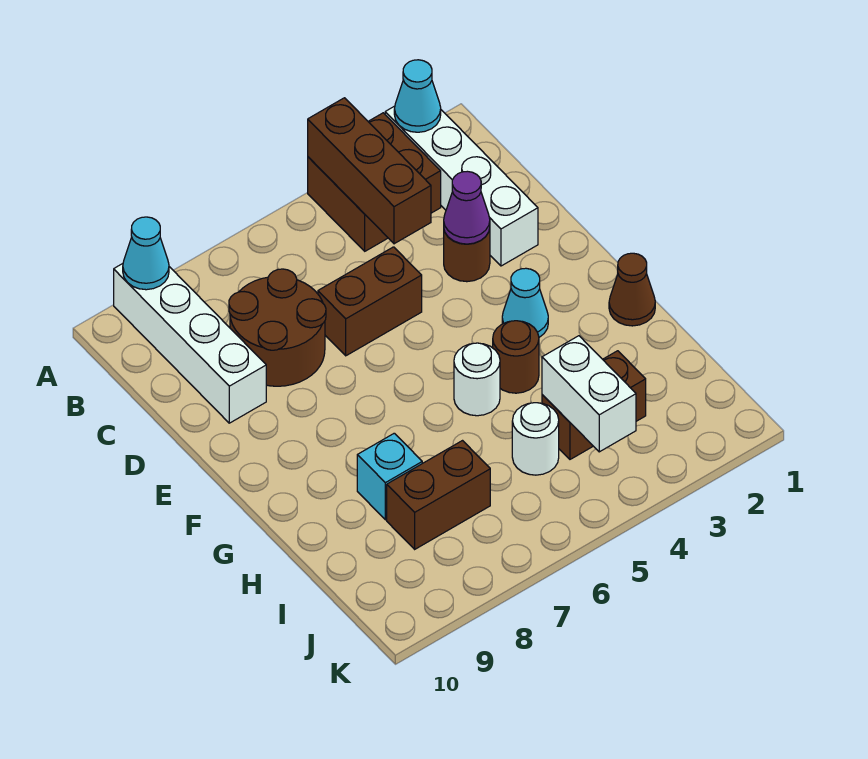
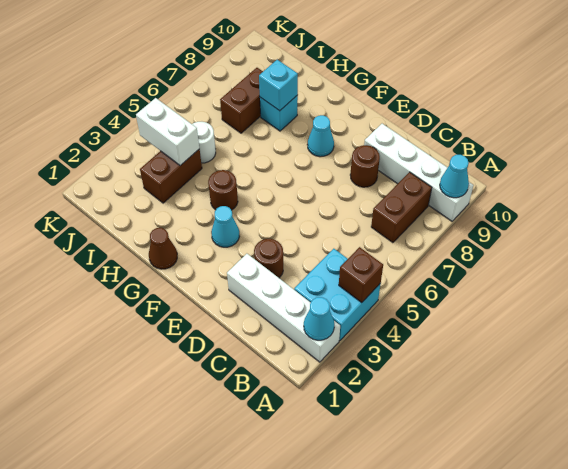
brown 2x2 brick [308,113,441,251] -> cyan 2x2 brick [294,249,381,341]
brown 1x3 brick [308,98,431,244] -> brown 1x1 brick [339,247,383,303]
brown 2x2 round brick [229,269,326,386] -> brown 1x1 round brick [350,145,380,187]
purple 1x1 cone [444,171,490,244] -> none
brown 1x2 brick [318,247,422,356] -> brown 1x2 brick moved to [371,172,432,243]
none -> cyan 1x1 cone [308,115,334,157]
white 1x1 round brick [454,343,500,416] -> none
none -> cyan 1x1 brick [259,60,298,111]

